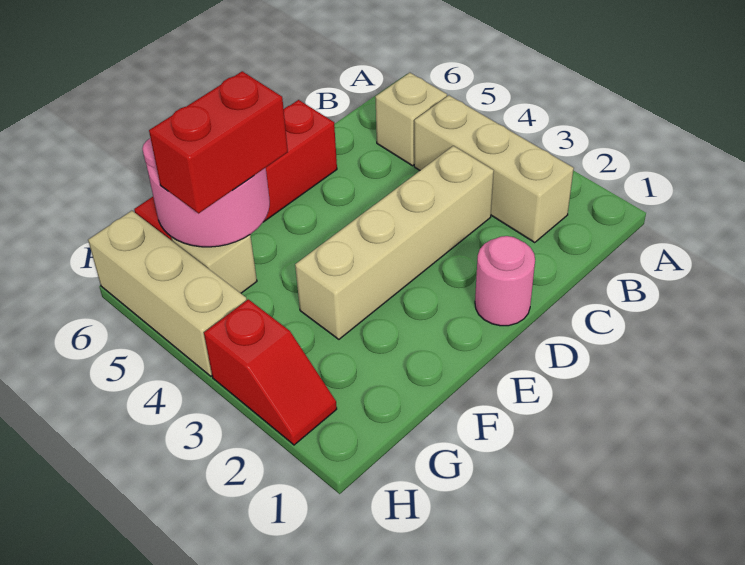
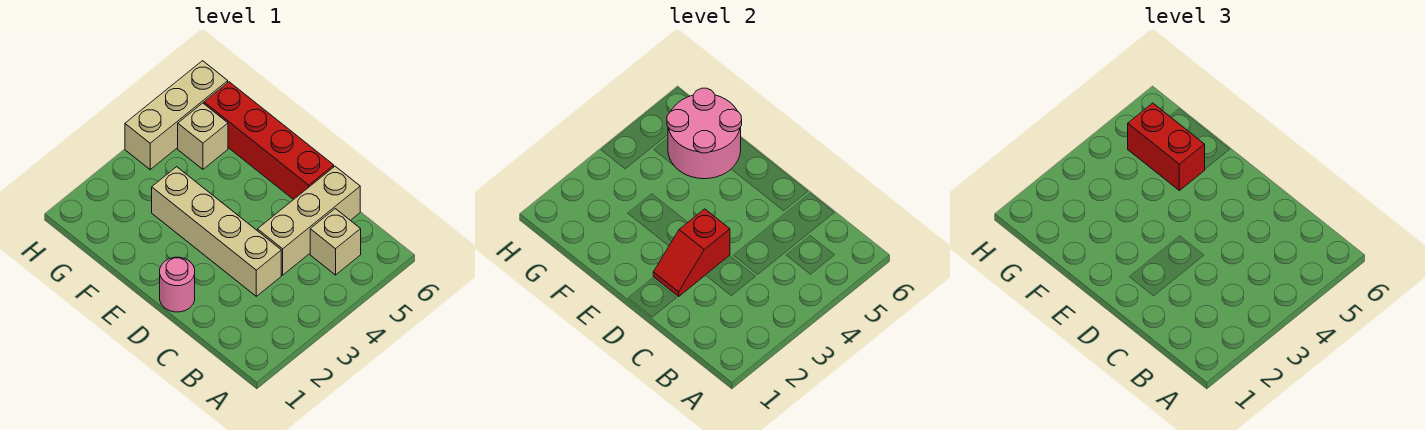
tan 1x3 brick [414,95,574,242] -> tan 1x3 brick moved to [257,166,360,275]
red 1x2 slope [204,299,337,445] -> red 1x2 slope moved to [653,209,730,296]

